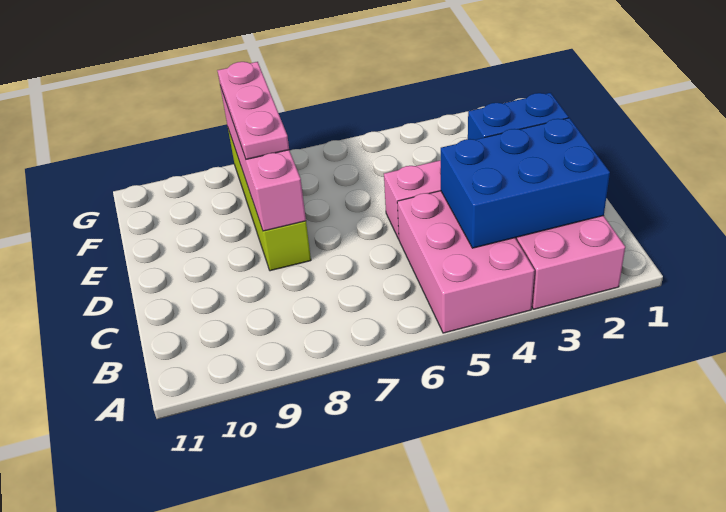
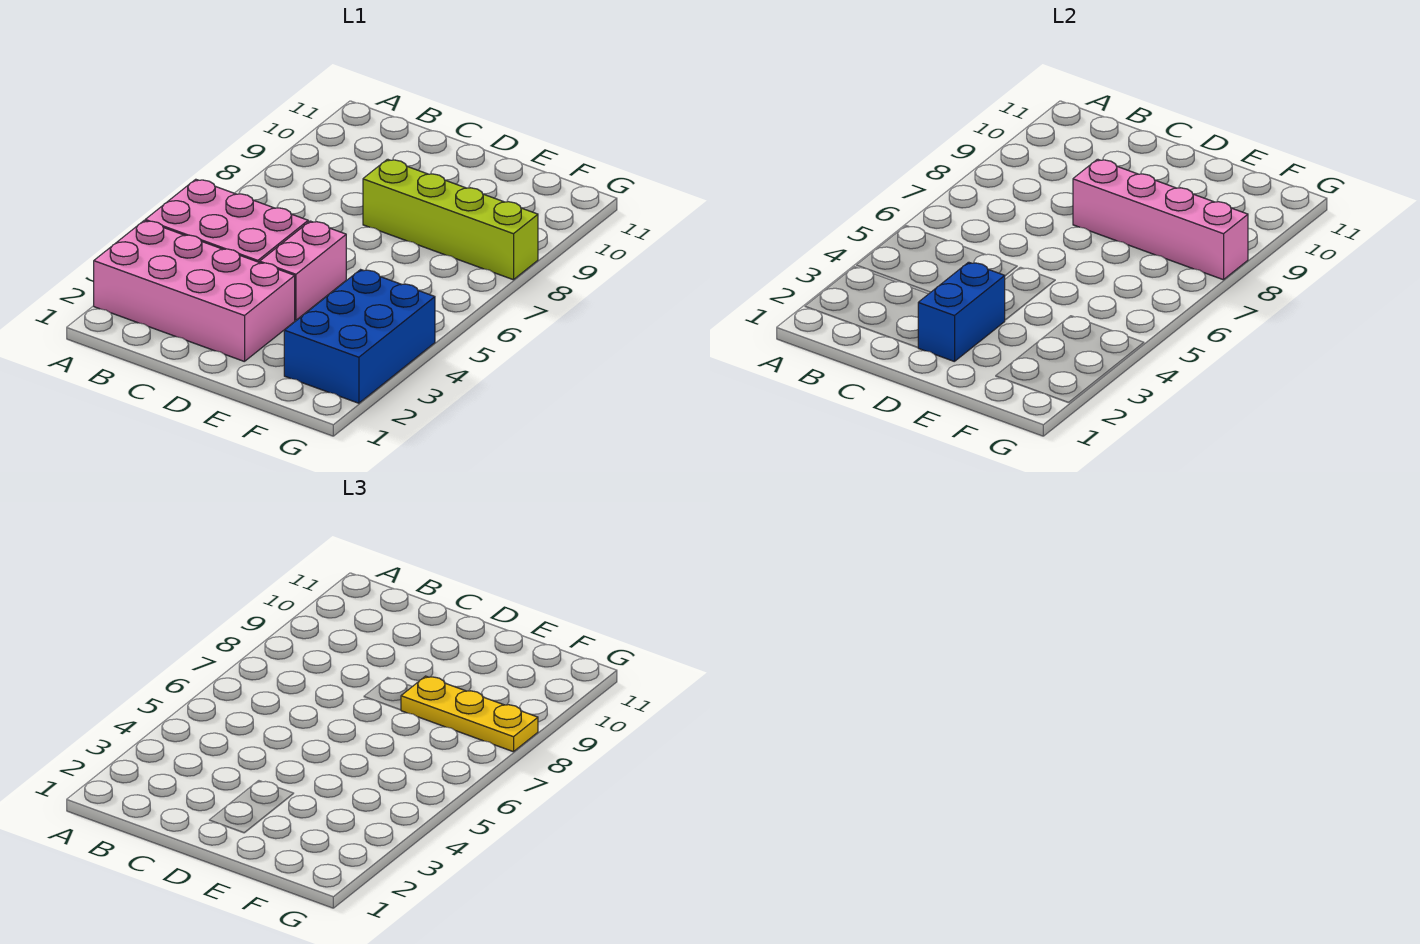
blue 2x3 brick [441,118,610,248] -> blue 2x3 brick moved to [284,270,435,403]
pink 1x3 plate [217,62,289,159] -> yellow 1x3 plate [401,676,538,752]

